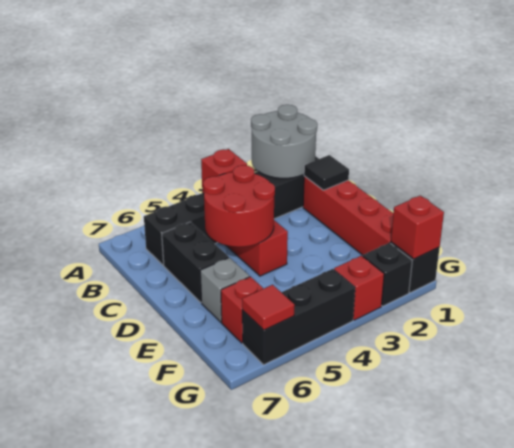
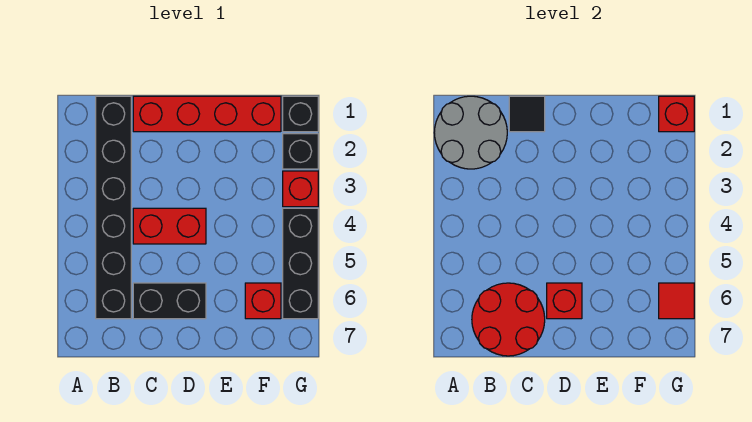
red 1x1 brick [201,149,247,194] -> red 1x1 brick moved to [547,283,582,319]
red 2x2 round brick [203,165,275,247] -> red 2x2 round brick moved to [472,283,545,356]
grey 1x1 brick [200,258,250,322] -> none

